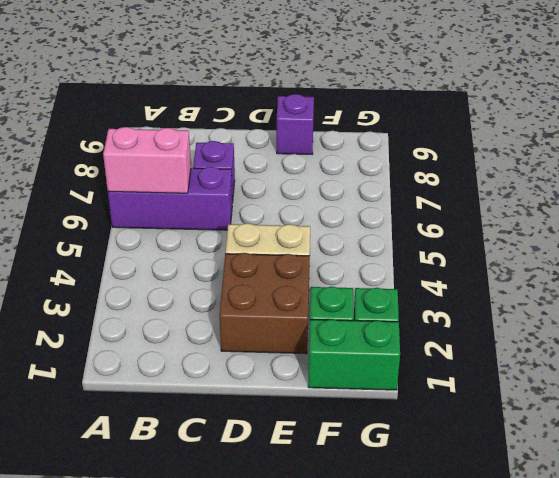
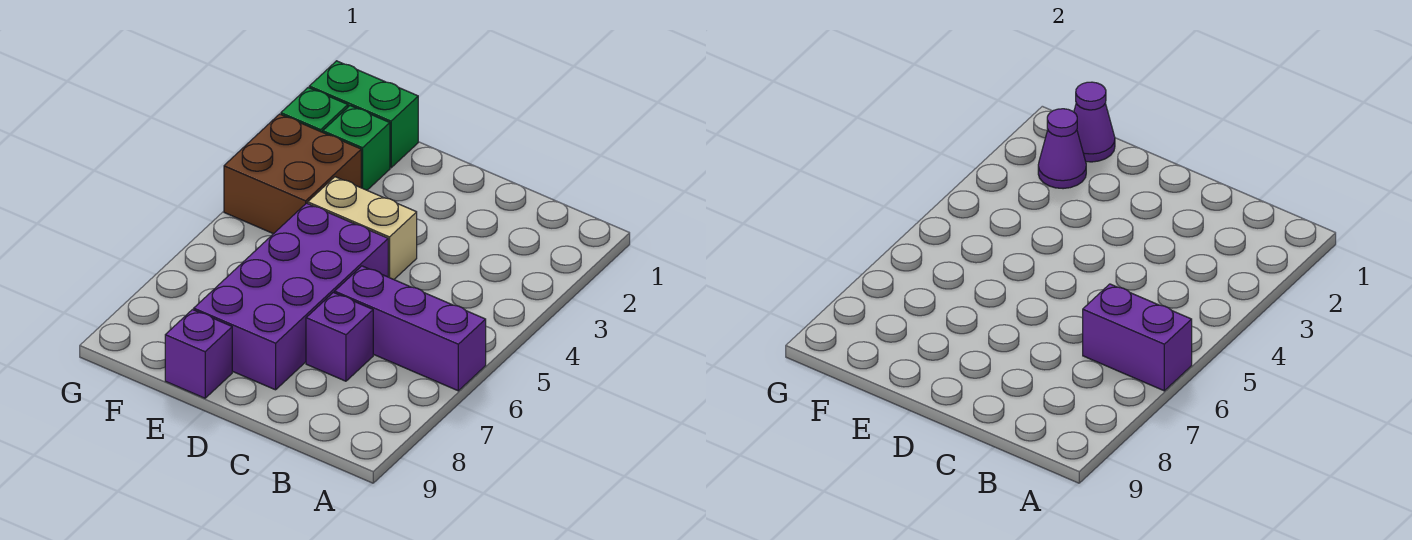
pink 1x2 brick [103,127,191,193] -> purple 1x2 brick [1083,284,1192,391]
brown 2x2 brick [220,253,310,354] -> brown 2x2 brick moved to [224,114,361,234]
none -> purple 2x4 brick [194,203,388,390]
none -> purple 1x1 cone [1074,82,1115,162]
none -> purple 1x1 cone [1038,109,1086,189]

